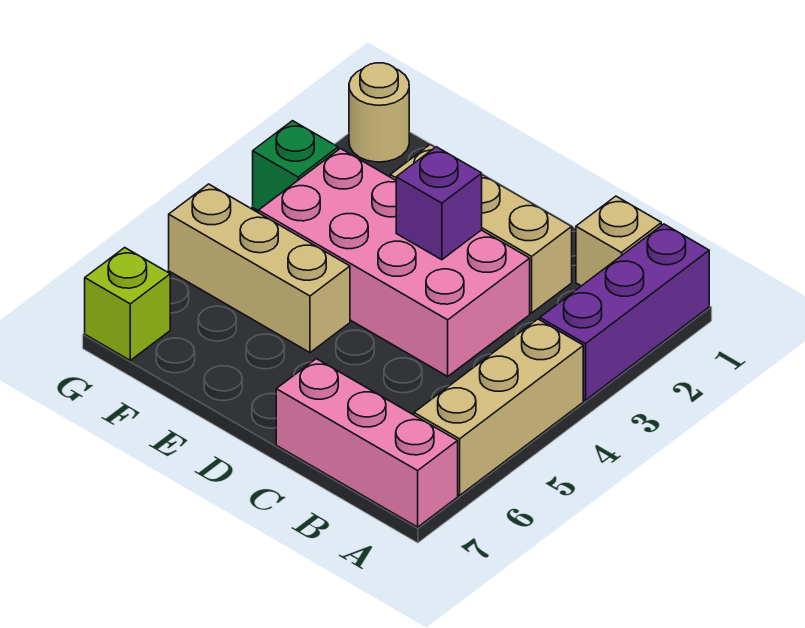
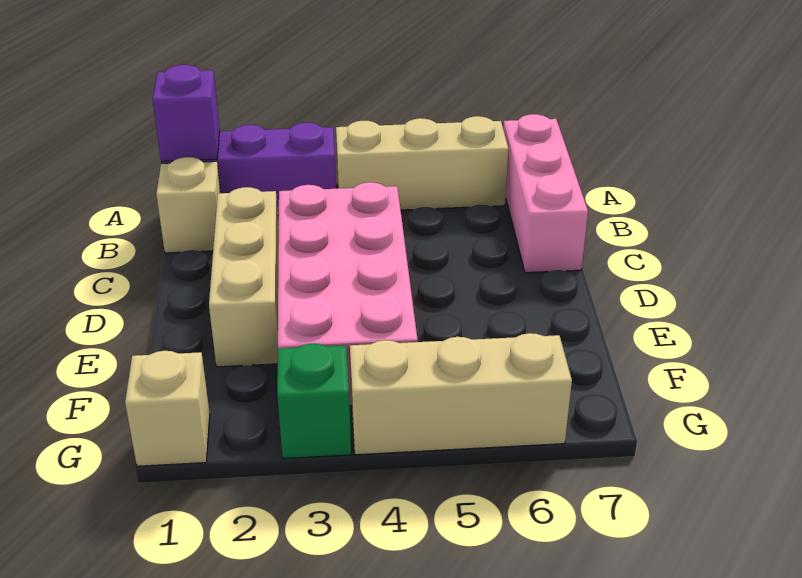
purple 1x1 brick [396,147,482,260] -> purple 1x1 brick moved to [153,65,220,161]
tan 1x3 brick [169,184,350,353] -> tan 1x3 brick turned to [350,333,572,455]
tan 1x1 round brick [349,63,409,162] -> tan 1x1 brick [125,351,210,466]
lime 1x1 brick [85,248,170,360] -> none

